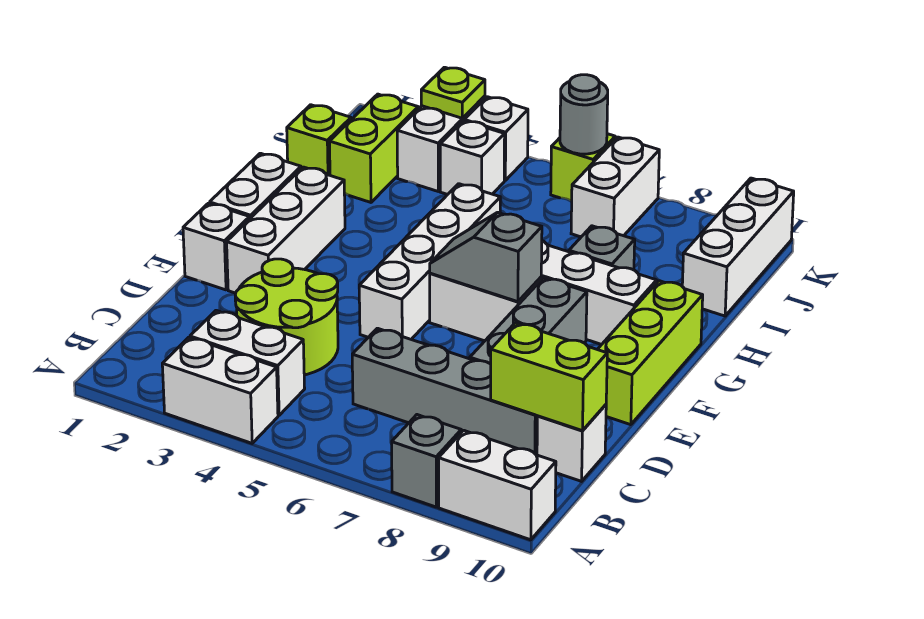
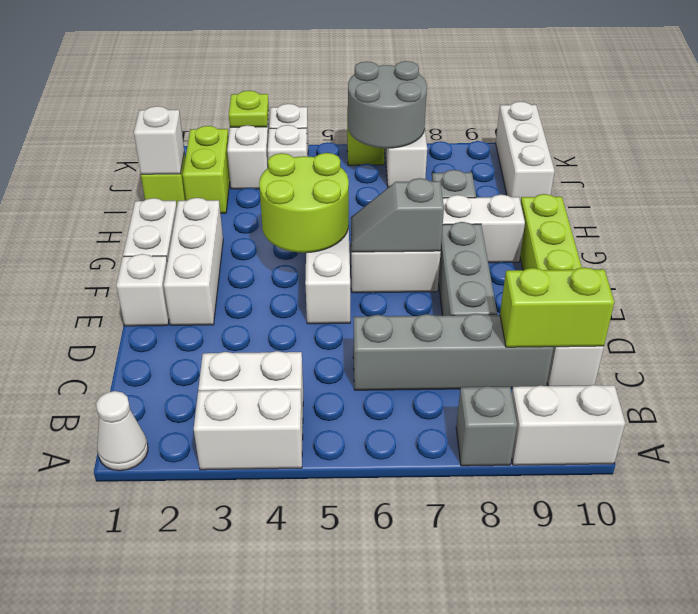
none -> white 1x1 cone [96,391,148,471]
lime 2x2 round brick [235,259,338,375] -> lime 2x2 round brick moved to [259,153,349,253]
none -> white 1x1 brick [134,106,184,174]
grey 1x1 round brick [560,75,608,154] -> grey 2x2 round brick [348,61,427,148]

